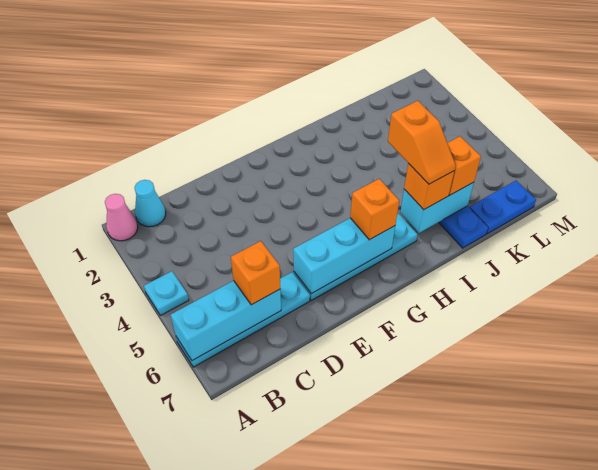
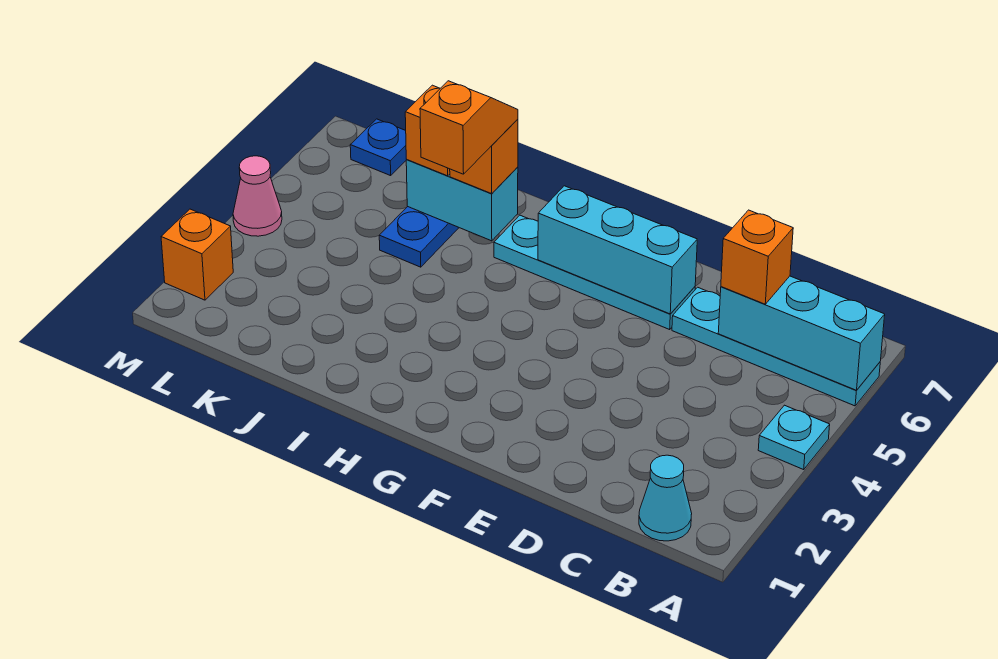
pink 1x1 cone [105,194,138,241] -> pink 1x1 cone moved to [233,156,282,236]
orange 1x1 brick [350,179,399,240] -> orange 1x1 brick moved to [161,209,233,300]
blue 1x2 plate [469,181,536,234] -> blue 1x1 plate [350,119,407,176]

